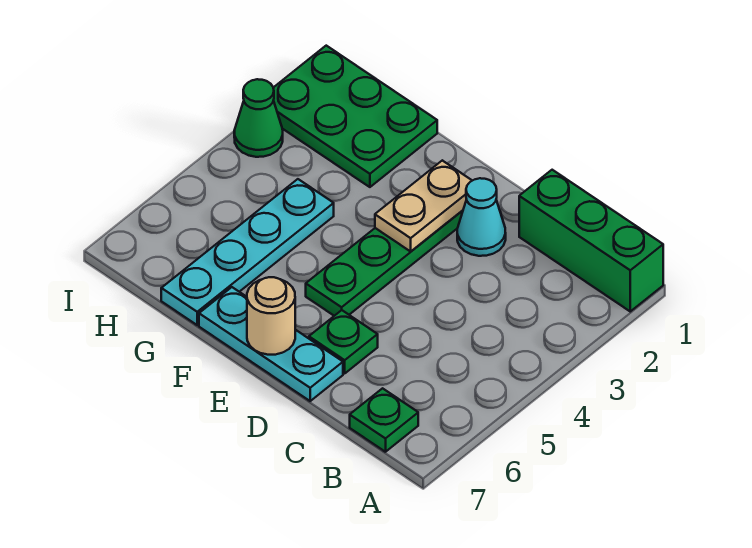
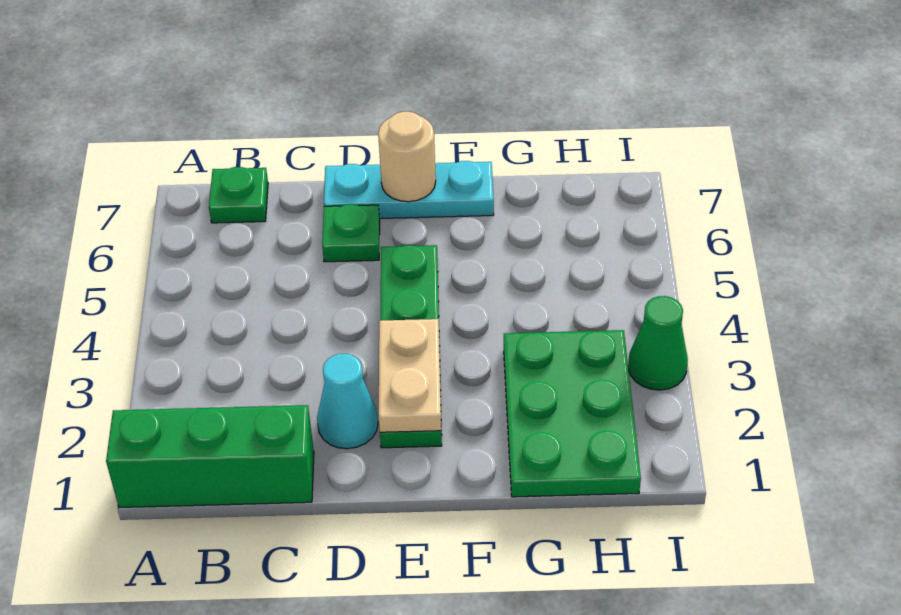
green 2x3 plate [273,46,437,187] -> green 2x3 plate turned to [504,330,641,497]
cyan 1x4 plate [161,179,334,325] -> none

